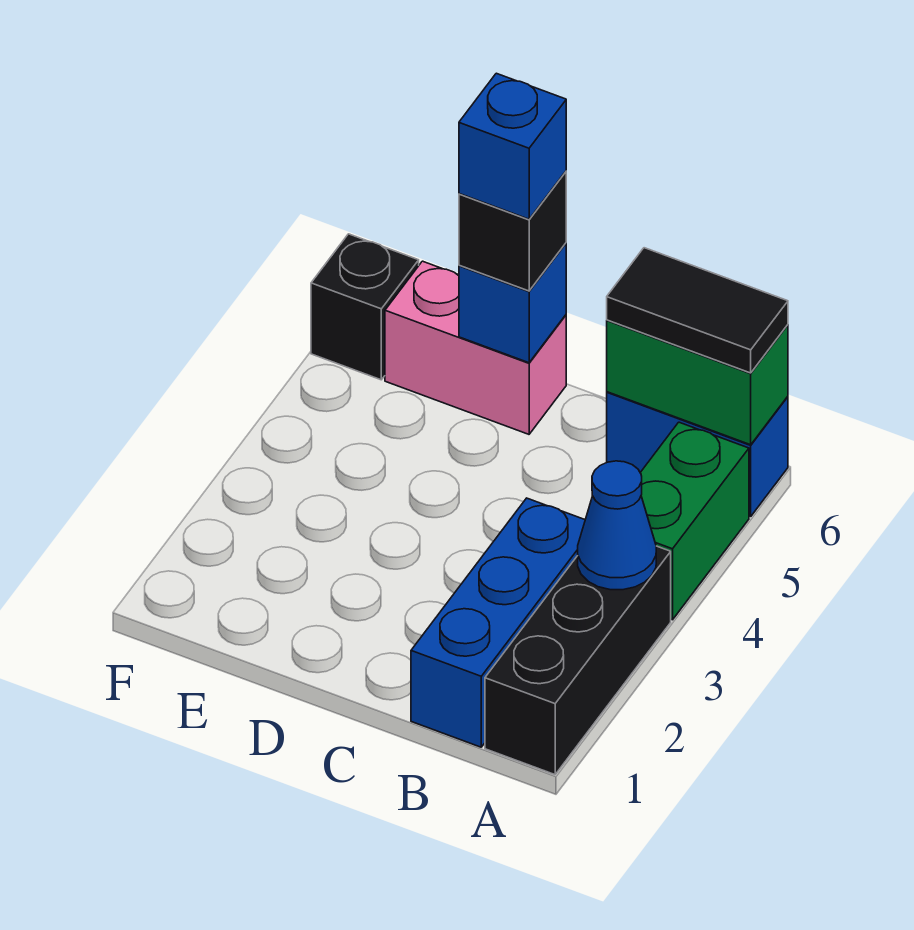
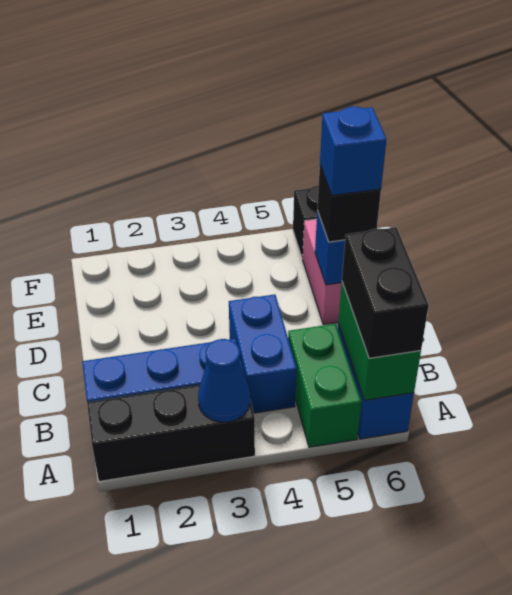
green 1x2 brick [640,422,749,620] -> green 1x2 brick turned to [288,324,362,447]
black 1x2 tile [607,248,788,373] -> black 1x2 brick [342,227,429,358]
none -> blue 1x2 brick [229,295,297,413]

